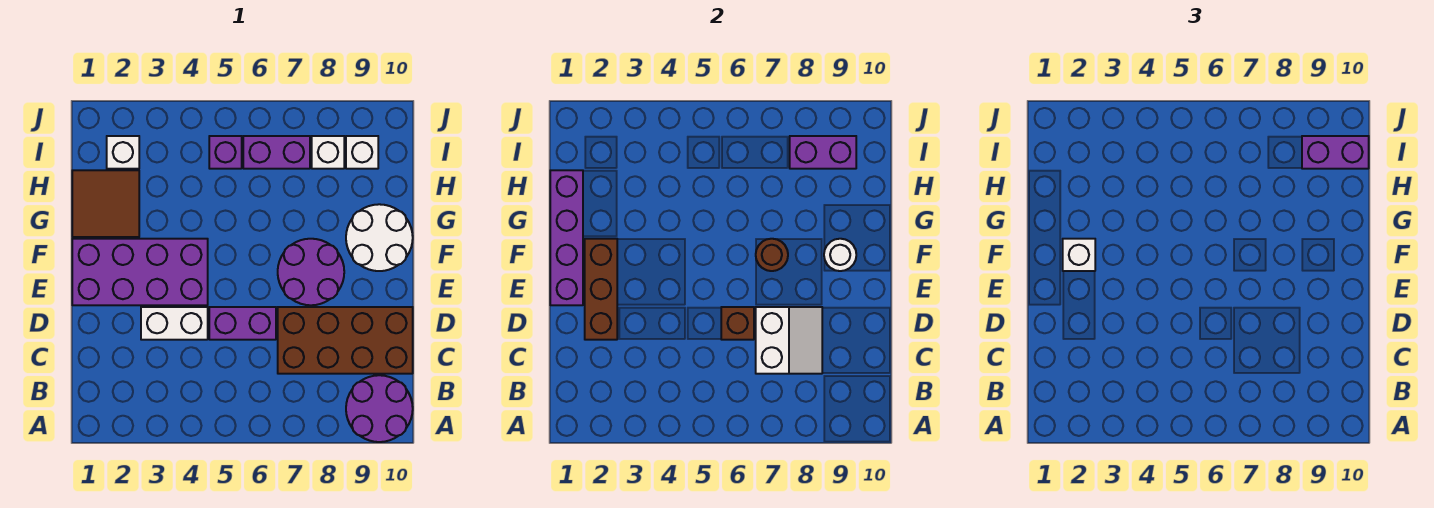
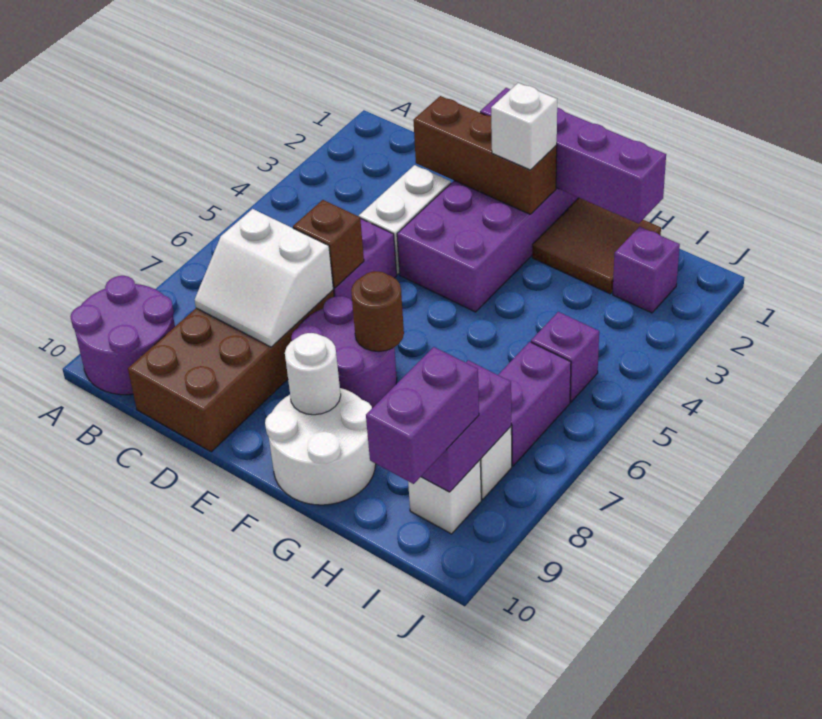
white 1x1 brick [107,136,139,169] -> purple 1x1 brick [613,227,680,313]

